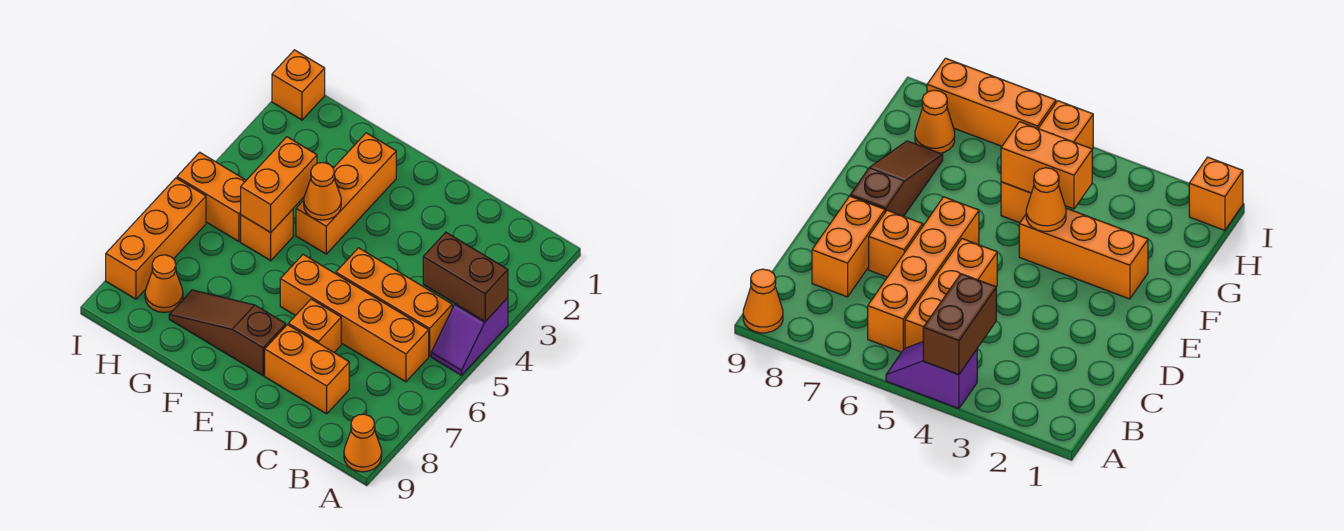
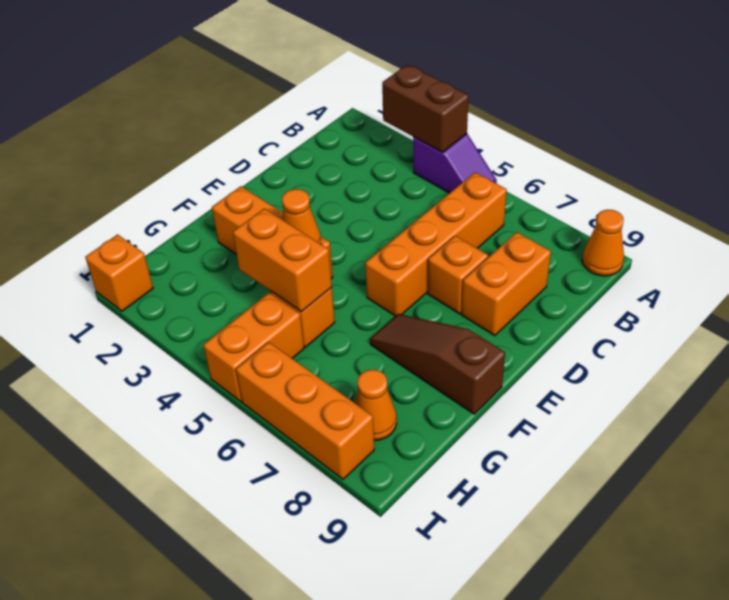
brown 1x2 brick [423,232,508,321] -> brown 1x2 brick turned to [382,64,469,152]
orange 1x3 brick [336,248,452,356] -> none
brown 1x3 slope [169,290,286,376] -> brown 1x3 slope turned to [370,314,505,414]

